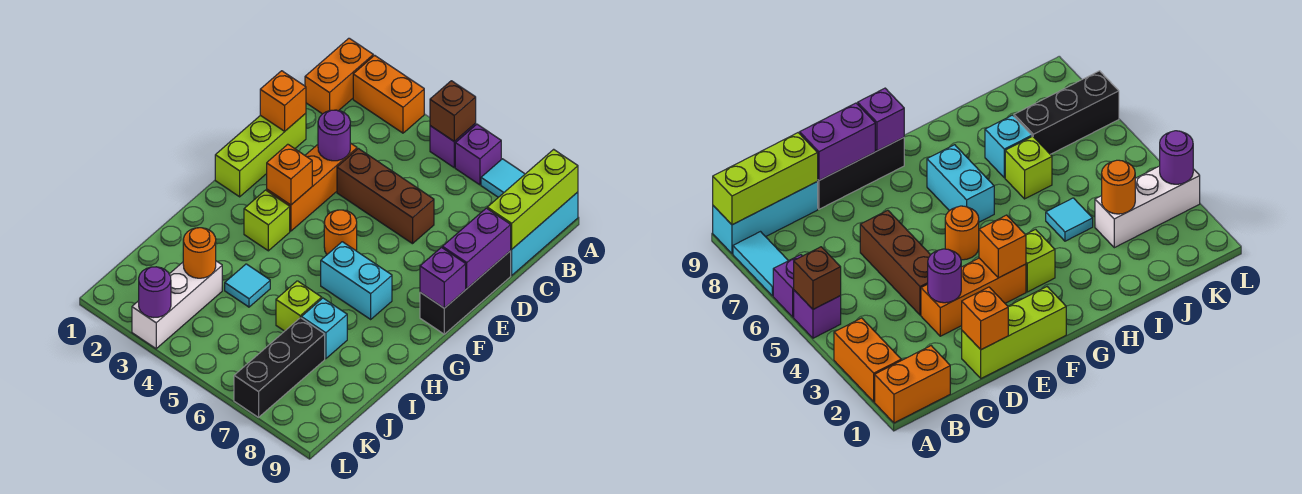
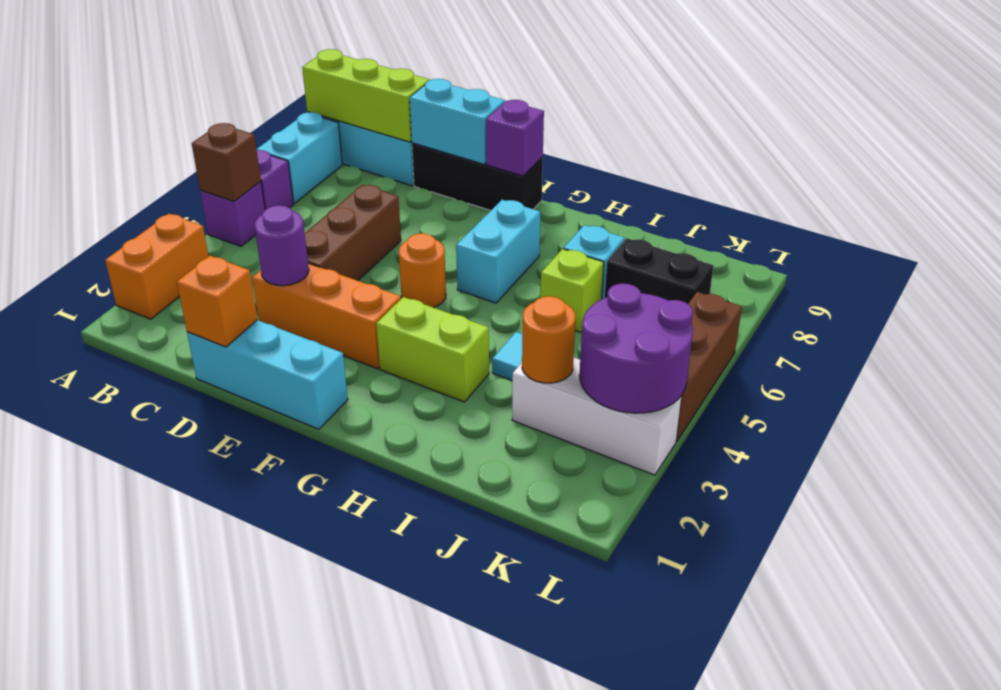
orange 1x2 brick [305,38,373,114] -> none
cyan 1x2 tile [481,159,525,197] -> cyan 1x2 brick [257,112,342,203]
lime 1x3 brick [215,113,306,197] -> cyan 1x3 brick [187,320,348,429]
purple 1x2 brick [442,208,511,288] -> cyan 1x2 brick [410,79,505,164]
orange 1x1 brick [267,144,312,205] -> none
lime 1x1 brick [244,190,290,251] -> lime 1x2 brick [376,297,489,402]
black 1x3 brick [234,318,325,417] -> black 1x2 brick [605,238,714,304]
purple 1x1 round brick [139,267,171,318] -> purple 2x2 round brick [579,283,693,413]
none -> brown 1x3 brick [676,292,742,441]

